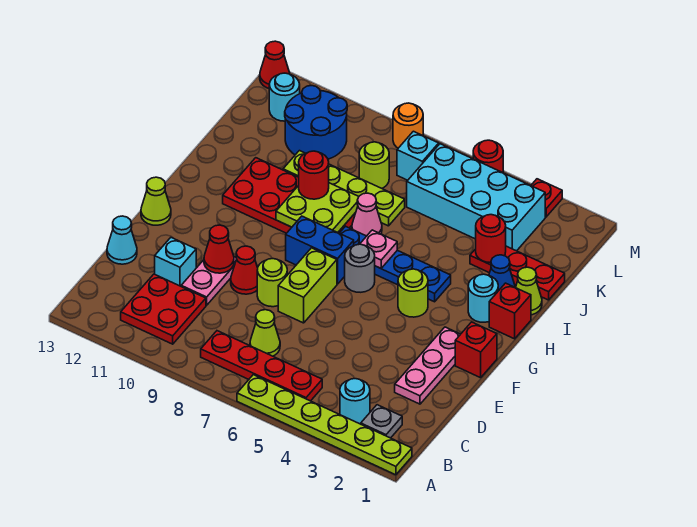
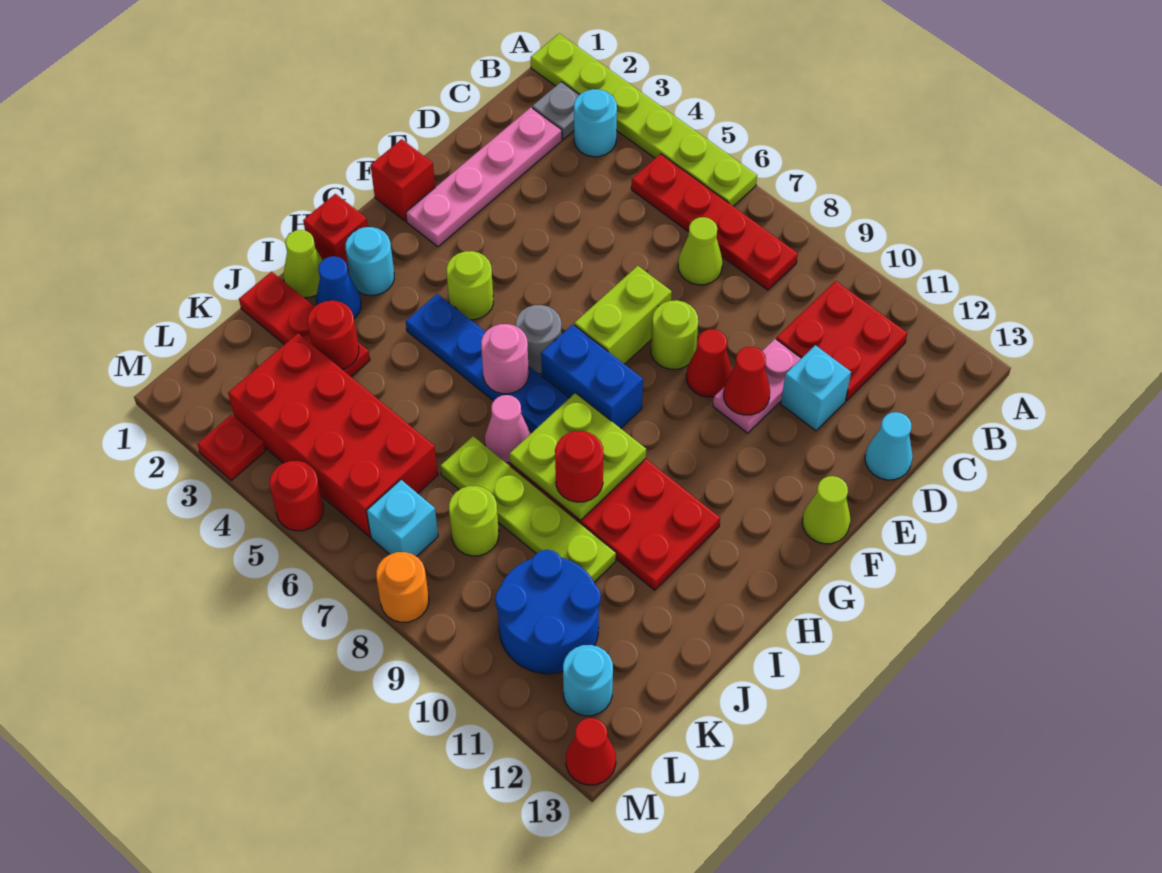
pink 1x3 plate [395,327,460,404] -> pink 1x4 plate [406,107,562,247]
pink 1x1 plate [360,230,397,268] -> pink 1x1 round brick [481,324,529,394]
cyan 2x4 brick [407,144,545,251] -> red 2x4 brick [228,334,438,537]

